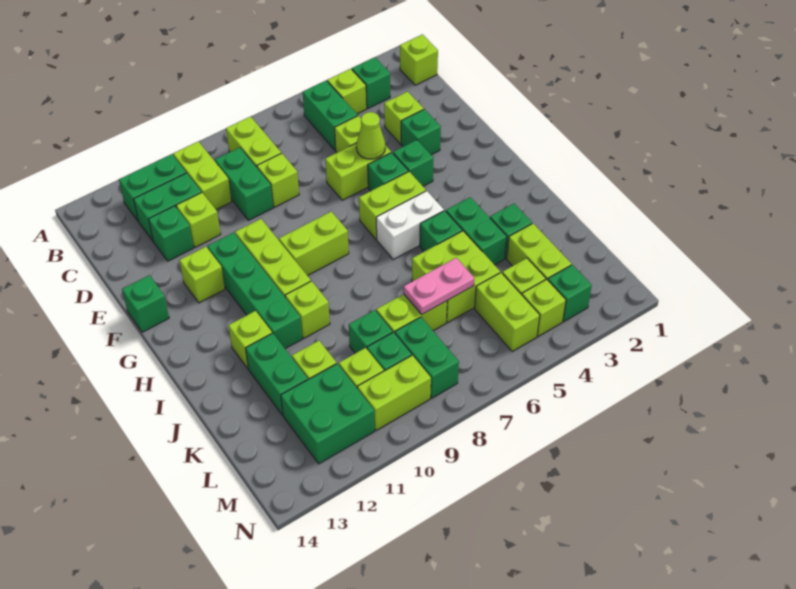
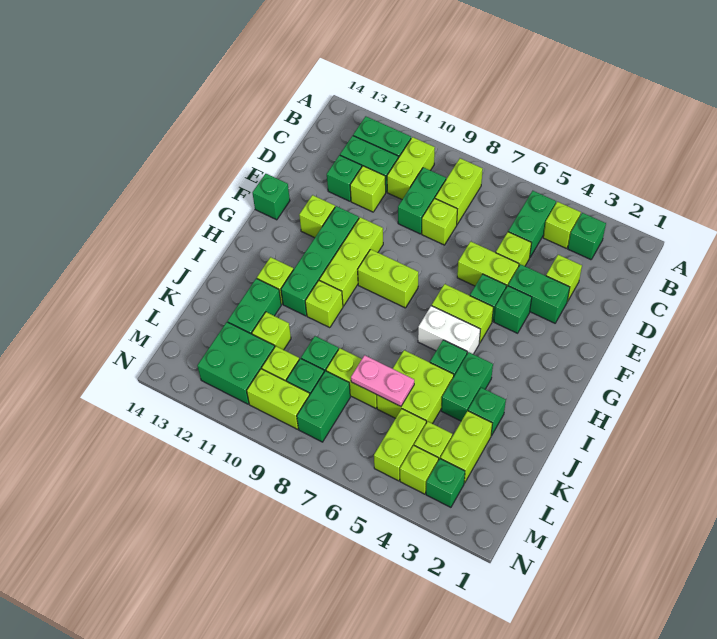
lime 1x1 brick [400,34,438,85] -> none
green 1x1 brick [401,109,441,155] -> green 1x2 brick [508,264,570,323]
lime 1x1 cone [356,112,385,159] -> none

